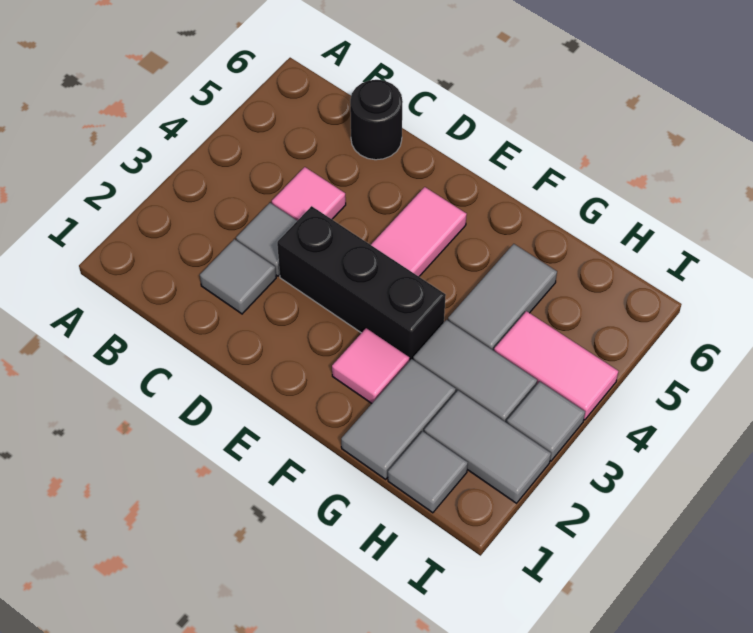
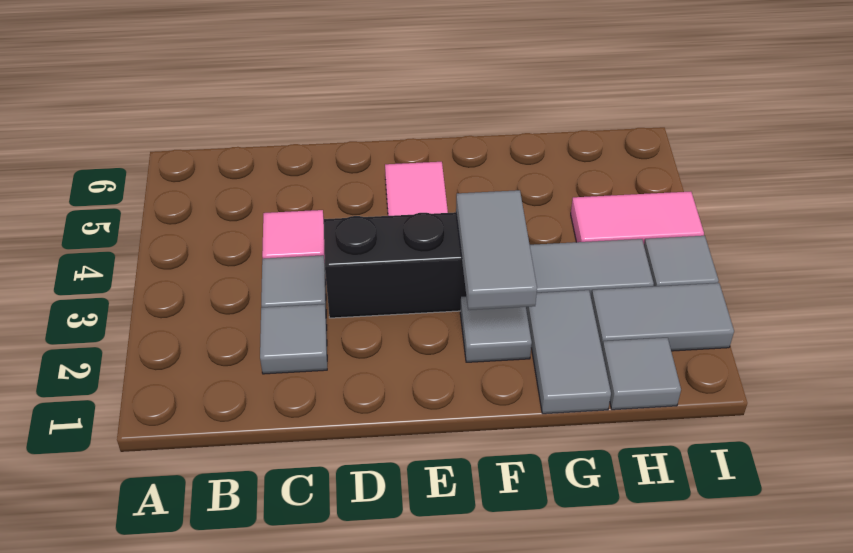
black 1x1 round brick [350,80,403,160] -> none
pink 1x1 tile [332,328,409,404] -> grey 1x1 tile [460,297,532,362]
grey 1x2 tile [448,244,557,351] -> grey 1x2 tile moved to [456,190,537,310]

